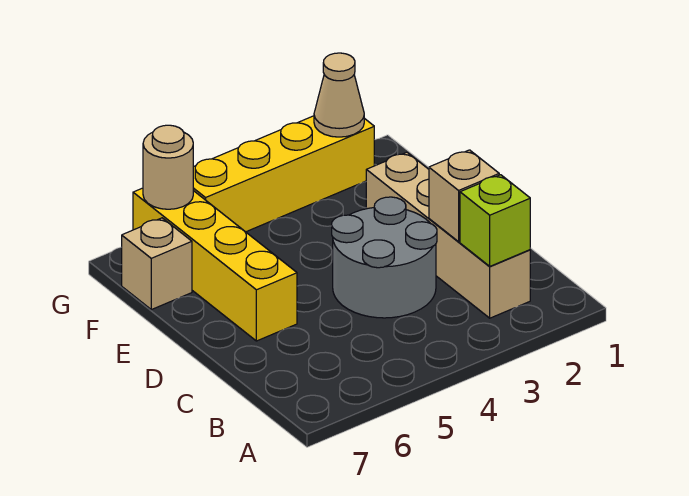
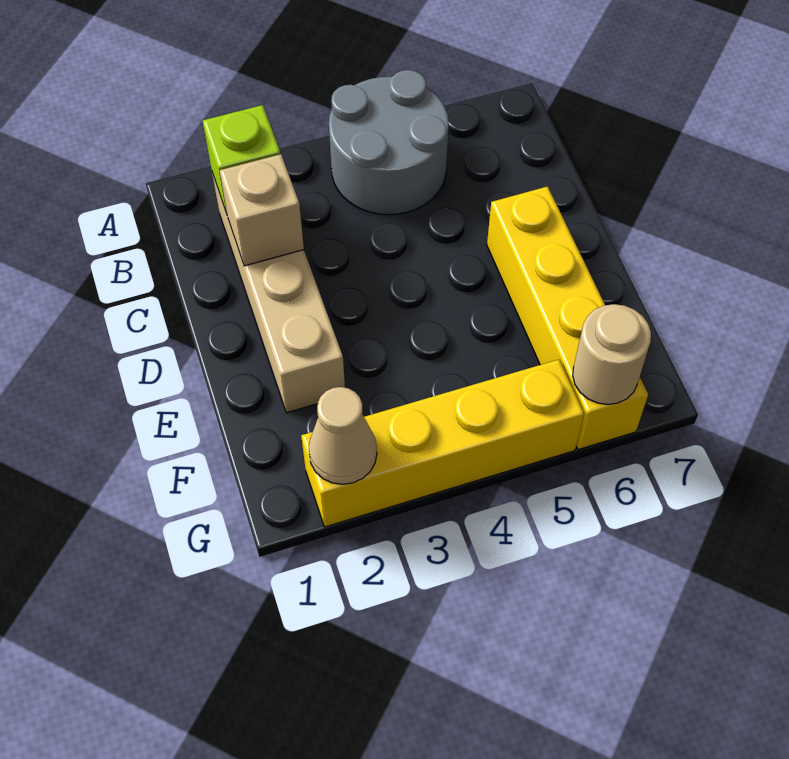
grey 2x2 round brick [332,197,437,318] -> grey 2x2 round brick moved to [329,70,449,215]
tan 1x1 brick [122,218,192,310] -> none

